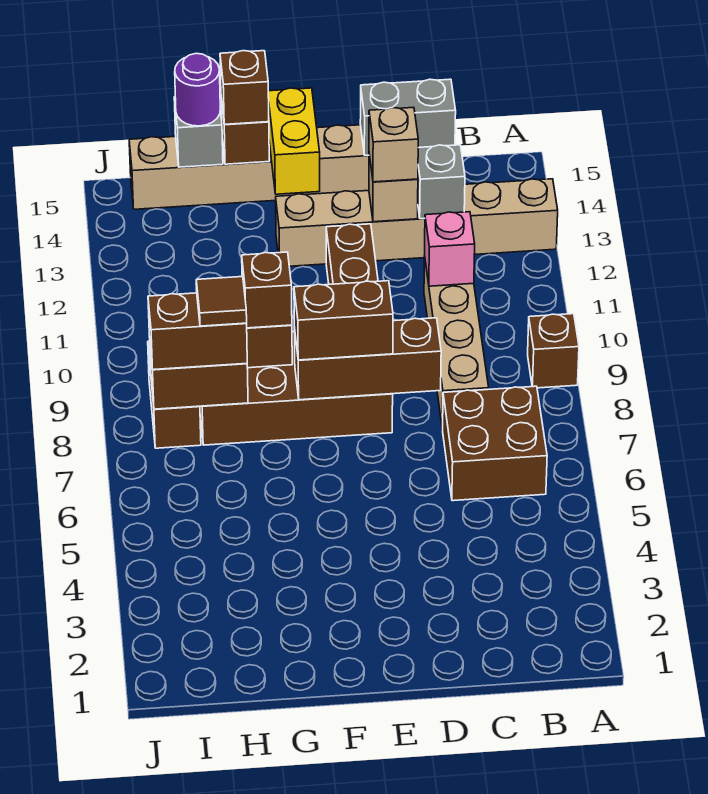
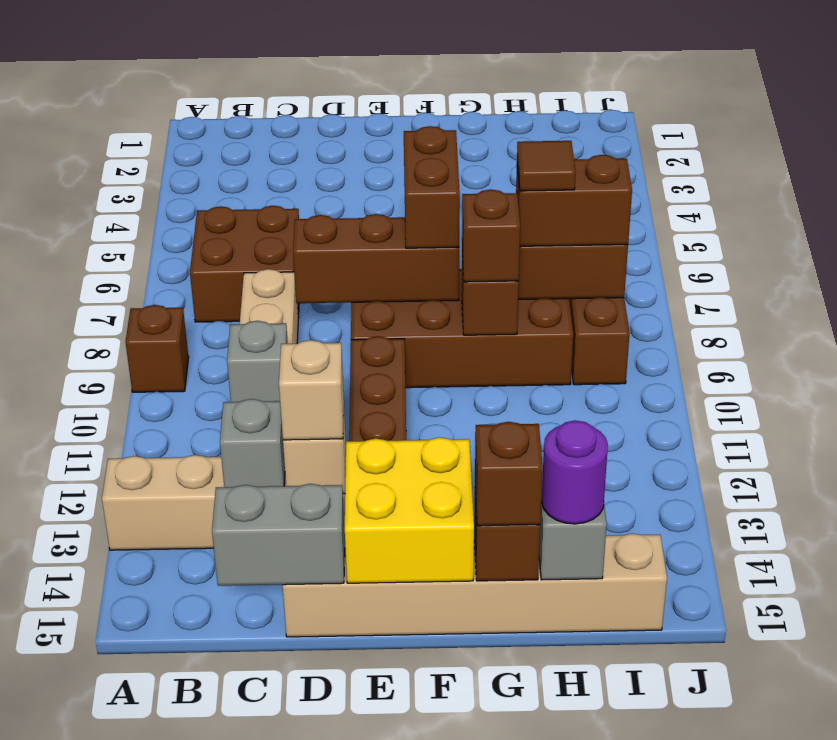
pink 1x1 brick [425,212,475,286] -> grey 1x1 brick [227,321,288,402]
brown 1x2 brick [294,281,393,360] -> brown 1x2 brick turned to [404,126,460,248]
yellow 1x2 brick [268,88,320,194] -> yellow 2x2 brick [345,437,474,583]

